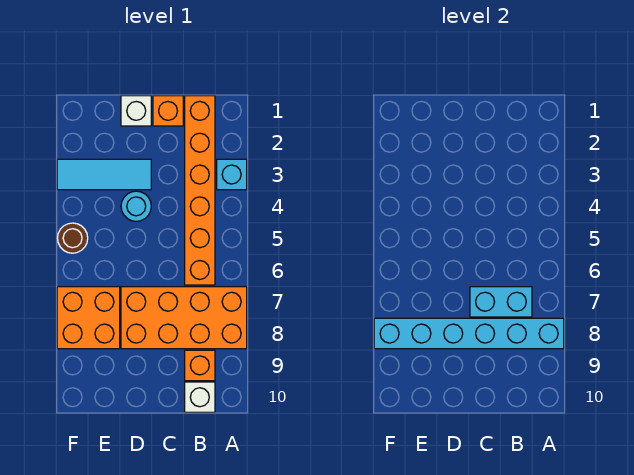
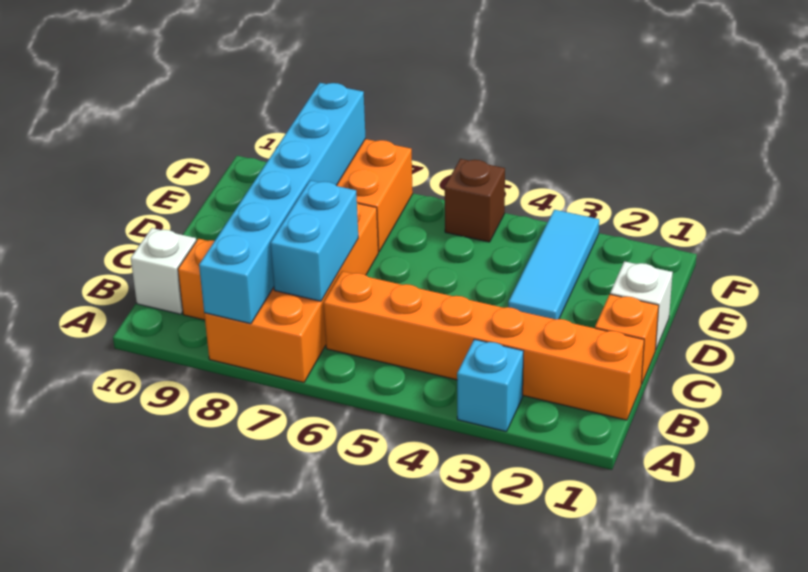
cyan 1x1 round brick [121,191,151,221] -> none
brown 1x1 round brick [58,223,88,253] -> brown 1x1 brick [445,159,505,242]

